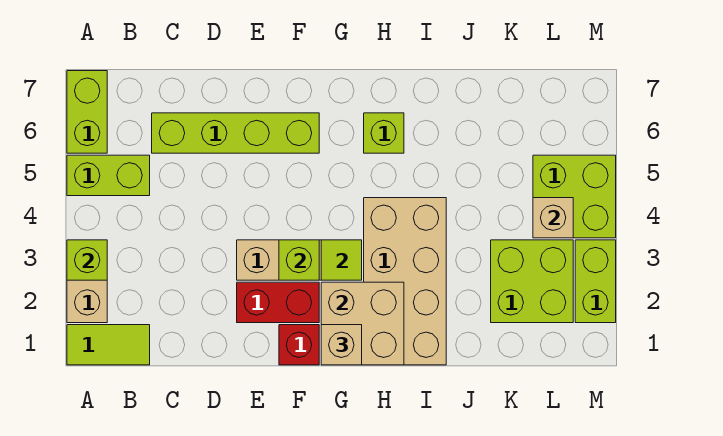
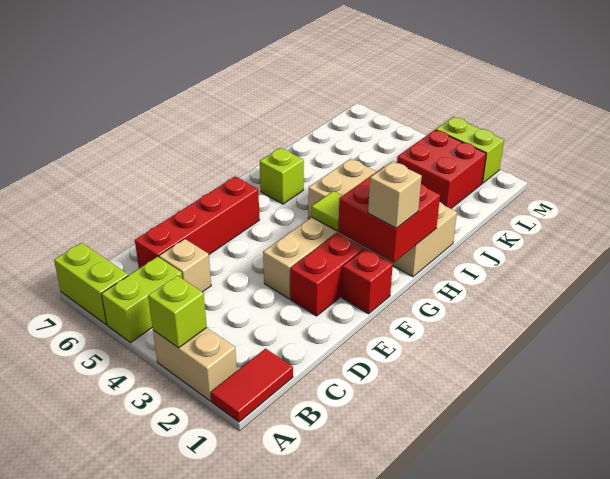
lime 1x2 tile [67,325,150,365] -> red 1x2 tile [211,349,293,422]
lime 1x4 brick [152,113,319,153] -> red 1x4 brick [135,176,259,268]
lime 1x1 brick [279,240,319,280] -> none
tan 2x2 brick [321,282,404,365] -> red 2x2 brick [338,167,440,263]
lime 2x2 brick [491,240,573,323] -> red 2x2 brick [397,130,486,209]
lime 2x2 brick [533,155,616,238] -> none
tan 1x1 brick [533,198,573,238] -> tan 1x1 brick moved to [159,239,211,292]

